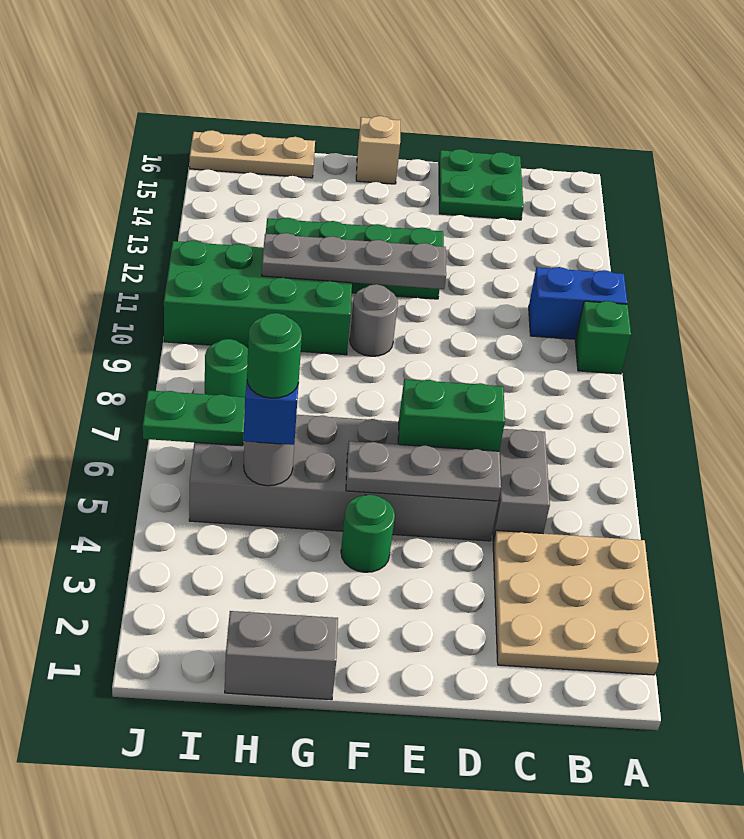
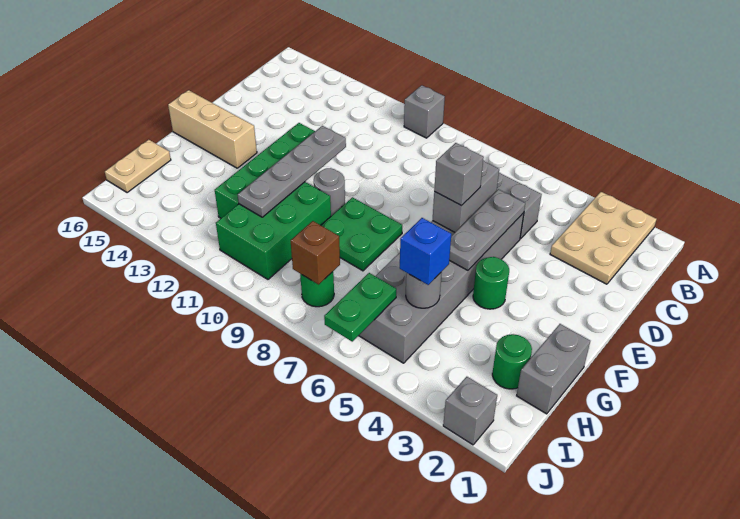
tan 3x3 plate [493,530,659,675] -> tan 2x3 plate [550,192,657,284]
green 1x1 brick [575,301,631,374] -> grey 1x1 brick [404,85,445,138]
blue 1x2 brick [529,267,627,339] -> none
green 2x2 plate [439,149,523,220] -> green 2x2 plate moved to [321,197,402,271]
green 1x2 brick [398,379,505,451] -> grey 1x2 brick [433,160,499,232]
none -> grey 1x1 brick [434,143,484,206]
tan 1x1 brick [356,116,400,184] -> tan 1x3 brick [168,90,257,168]
green 2x4 brick [164,240,352,355] -> green 2x3 brick [216,182,331,279]
green 1x1 round brick [247,313,302,398] -> green 1x1 round brick moved to [492,334,532,389]
tan 1x3 plate [190,130,315,178] -> tan 1x2 plate [105,140,171,193]
none -> brown 1x1 brick [291,221,340,284]
none -> grey 1x1 brick [443,377,497,445]

